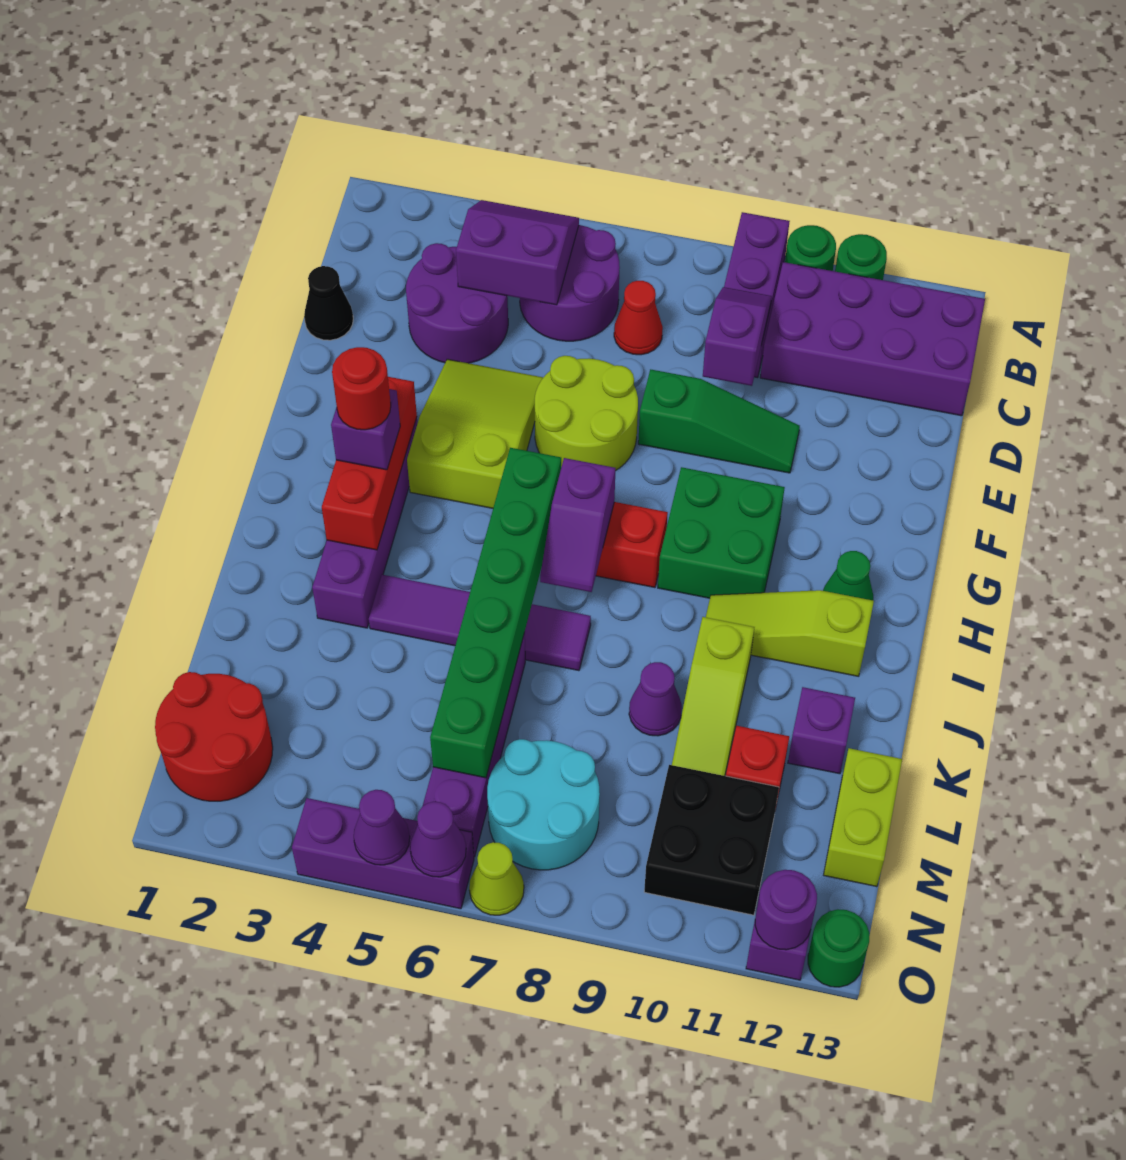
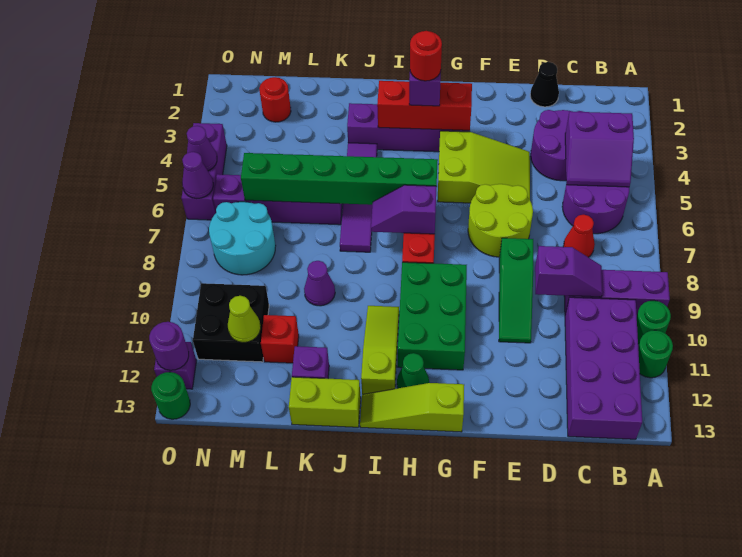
purple 2x2 slope [456,200,579,305] -> purple 2x2 slope turned to [565,112,634,187]
green 2x2 brick [658,467,785,598] -> green 2x3 brick [398,262,467,370]
lime 1x3 slope [672,617,754,776] -> lime 1x3 slope moved to [360,383,464,432]
lime 1x2 brick [824,748,902,887] -> lime 1x2 brick moved to [289,377,361,427]
red 2x2 round brick [155,672,273,801] -> red 1x1 round brick [259,77,291,122]
lime 1x1 cone [469,842,524,915] -> lime 1x1 cone moved to [228,296,261,343]

